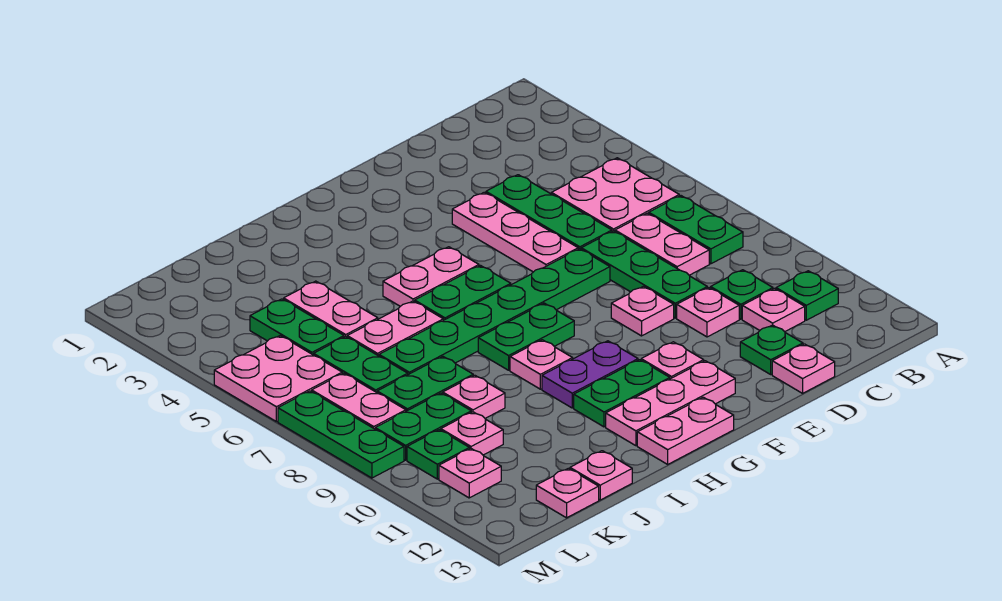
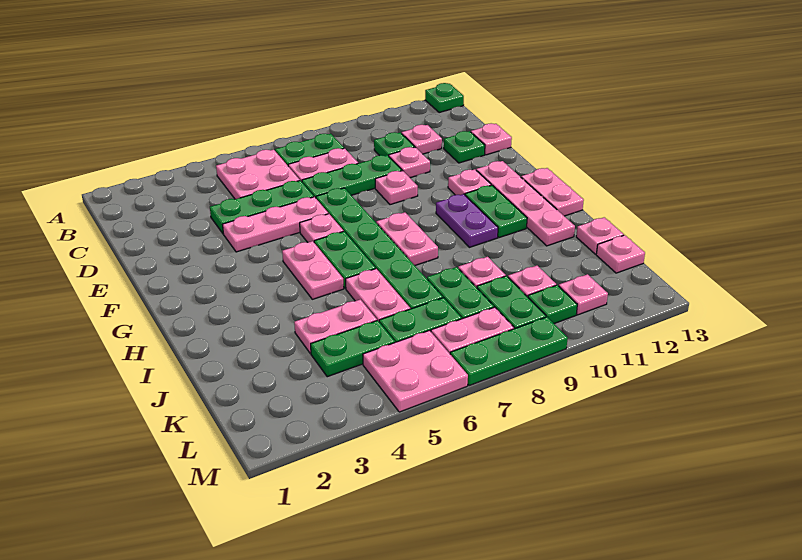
green 1x1 plate [776,271,838,320] -> green 1x1 plate moved to [425,83,464,113]
pink 1x3 plate [606,361,735,446] -> pink 1x4 plate [476,161,575,246]
green 1x2 plate [478,303,574,370] -> pink 1x2 plate [376,212,438,265]
pink 1x1 plate [510,340,573,389] -> pink 1x1 plate moved to [300,214,343,242]

